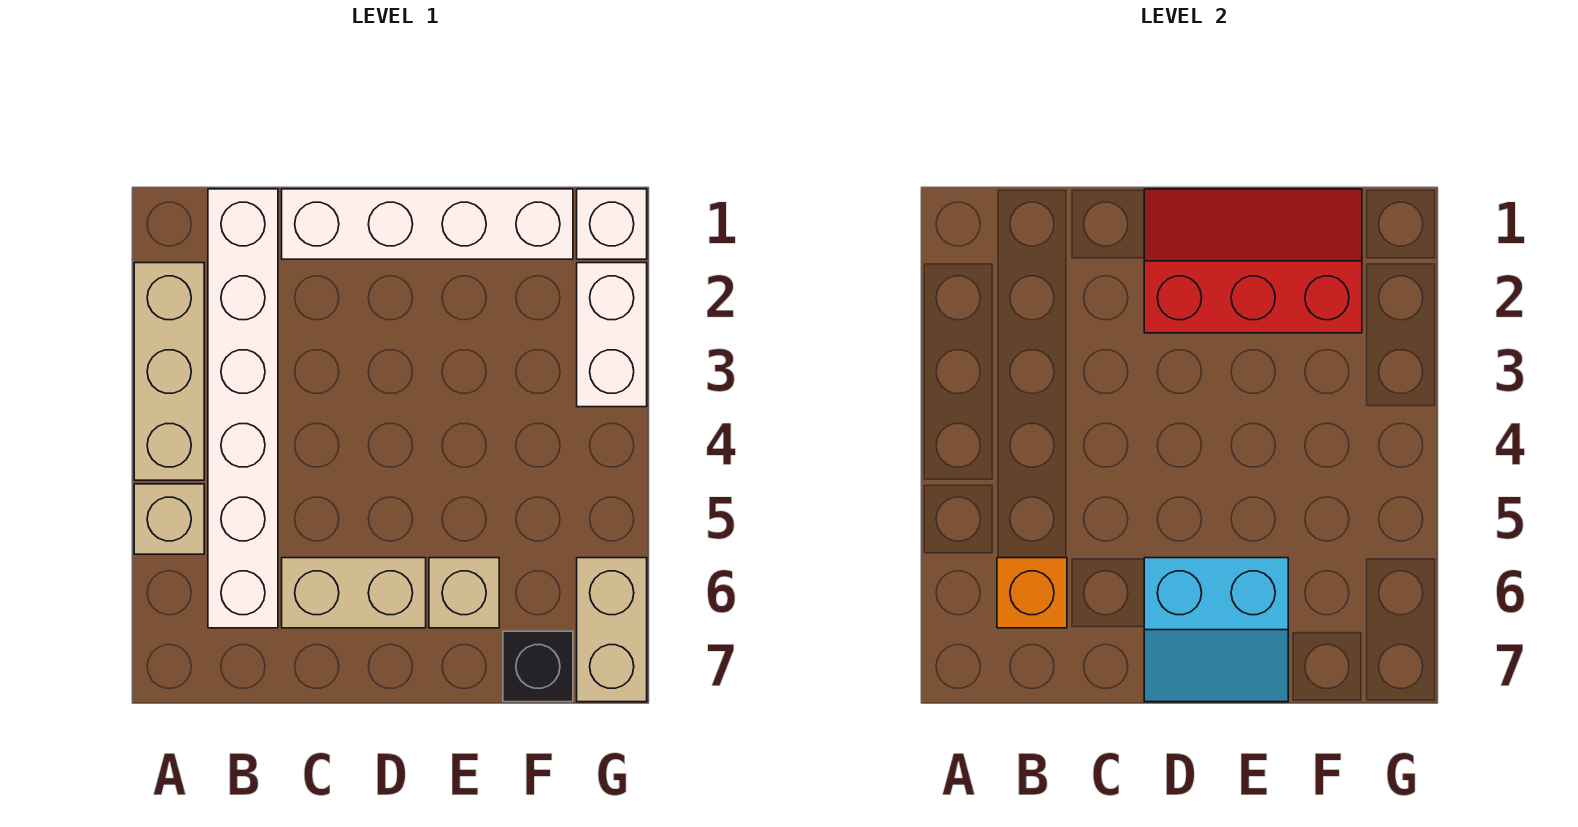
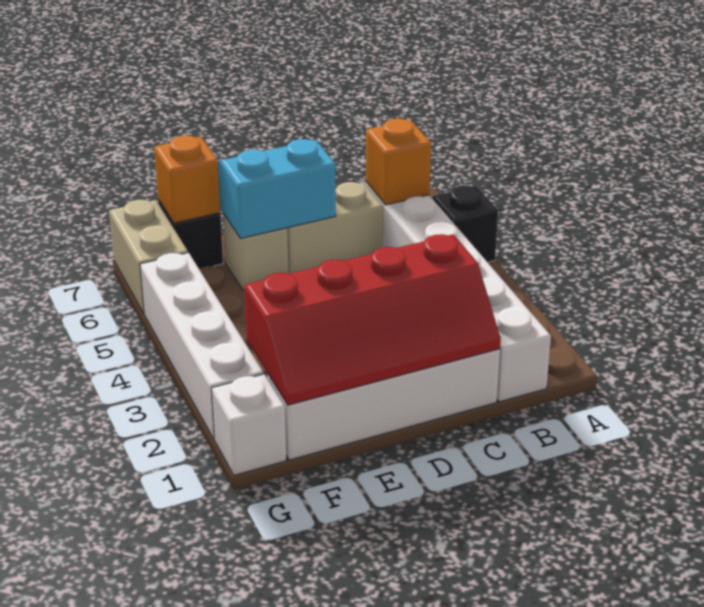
tan 1x3 brick [134,263,204,480] -> none
tan 1x1 brick [134,484,204,554] -> black 1x1 brick [433,186,498,262]
red 2x3 slope [1144,189,1362,333] -> red 2x4 slope [244,234,501,405]
none -> orange 1x1 brick [154,136,220,223]
white 1x2 brick [577,263,647,407] -> white 1x4 brick [140,253,264,440]

